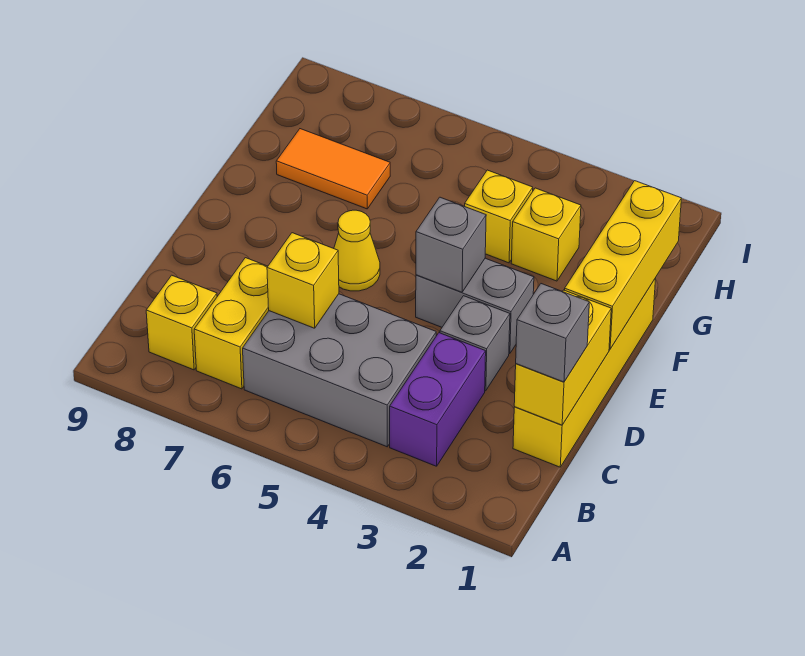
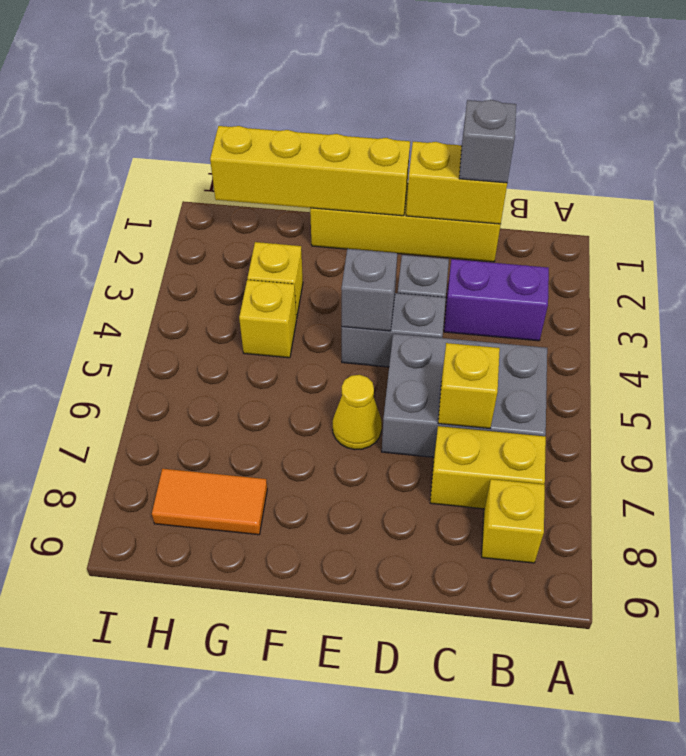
grey 2x3 brick [243,294,436,447] -> grey 2x3 brick turned to [382,334,547,457]
yellow 1x3 brick [565,181,682,349] -> yellow 1x4 brick [210,126,410,216]
grey 1x2 brick [416,258,534,354] -> grey 1x2 brick turned to [342,293,446,367]
orange 1x2 tile [276,129,390,209] -> orange 1x2 tile turned to [152,469,267,535]

